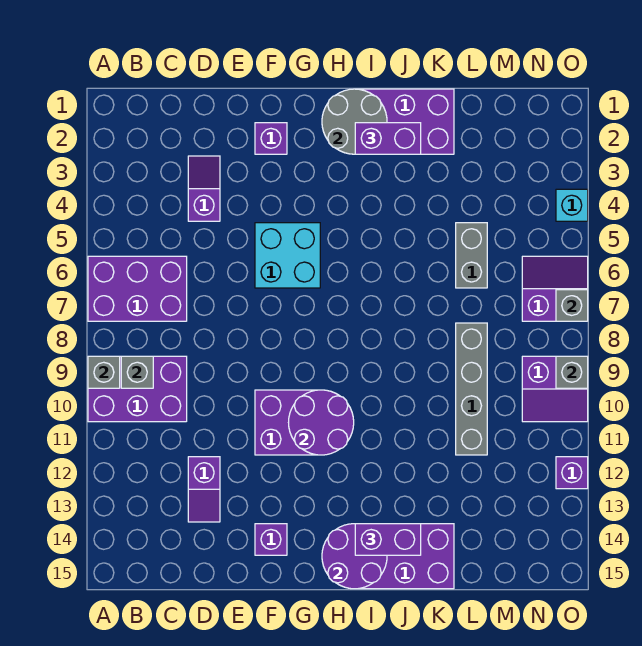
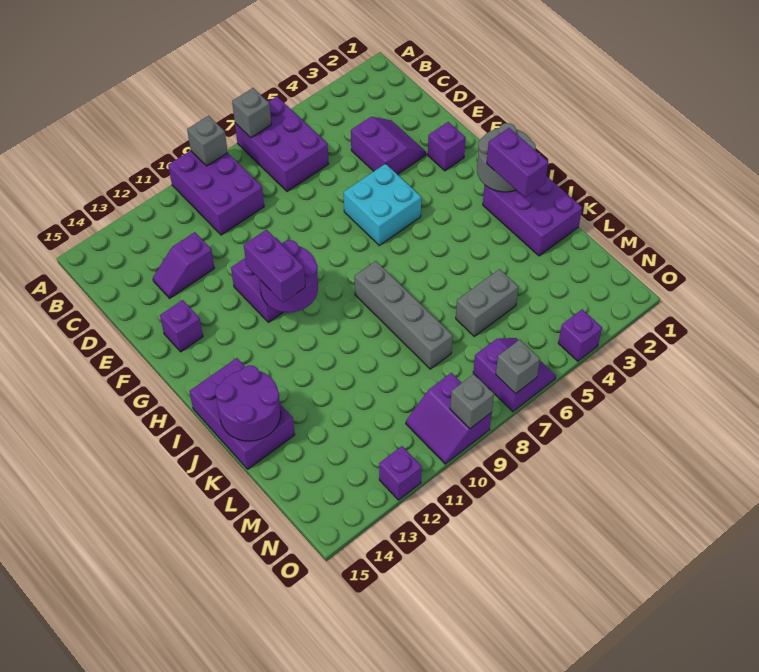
grey 1x1 brick [121,356,153,388] -> grey 1x1 brick moved to [232,88,271,138]
purple 1x2 slope [188,156,220,221] -> purple 2x2 slope [351,117,426,175]
purple 2x2 round brick [322,524,387,589] -> purple 2x2 round brick moved to [215,365,281,441]
purple 1x2 brick [355,524,421,555] -> purple 1x2 brick moved to [244,230,305,303]
grey 1x4 brick [456,323,487,455] -> grey 1x4 brick turned to [355,261,453,369]
cyan 1x1 brick [556,189,588,221] -> purple 1x1 brick [558,309,602,361]

